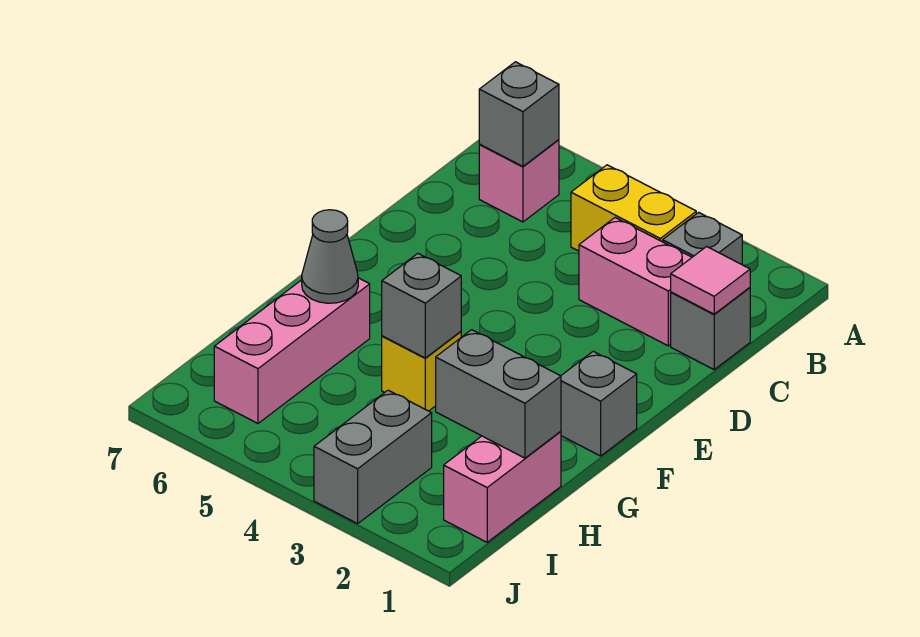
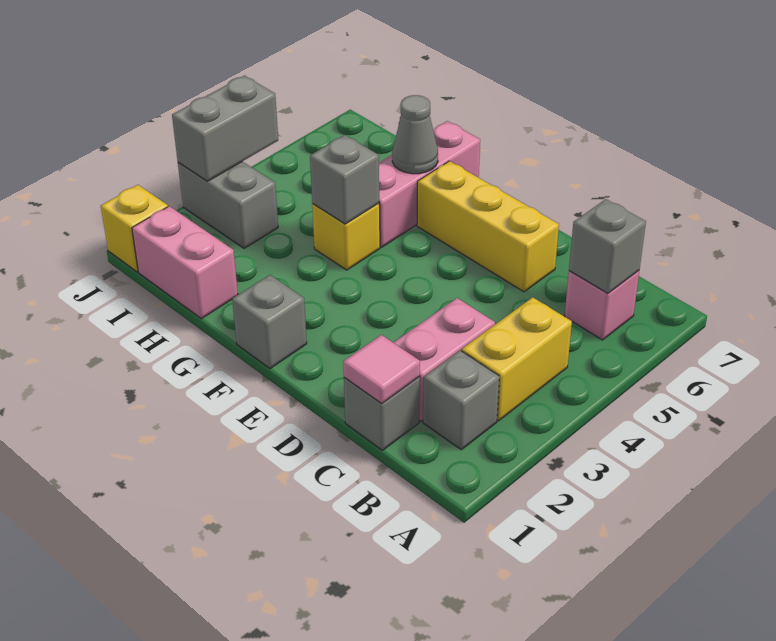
none -> yellow 1x3 brick [417,161,559,292]
pink 1x3 brick [214,278,370,423] -> pink 1x3 brick turned to [379,121,480,247]
grey 1x2 brick [436,330,561,458] -> grey 1x2 brick moved to [172,76,278,181]
none -> yellow 1x1 brick [101,185,168,272]

